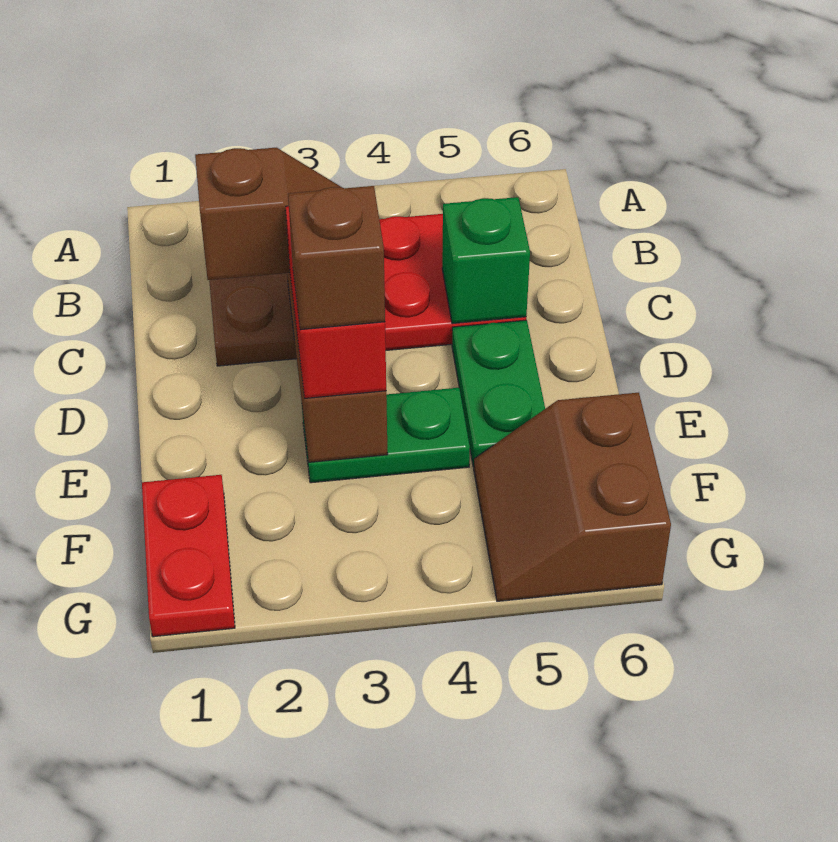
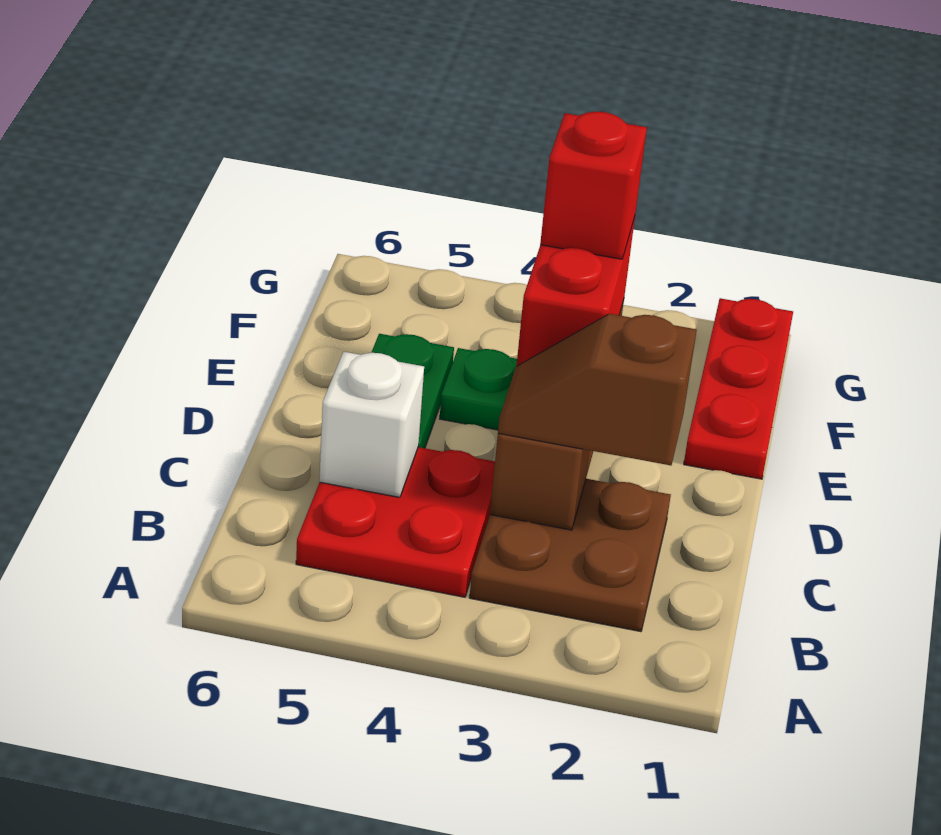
green 1x1 brick [442,197,530,324] -> white 1x1 brick [319,352,424,497]
brown 1x1 brick [288,186,385,330] -> red 1x1 brick [540,112,647,259]
red 1x2 plate [142,475,235,637] -> red 1x3 plate [684,298,793,479]
brown 2x2 slope [474,393,671,601] -> none

